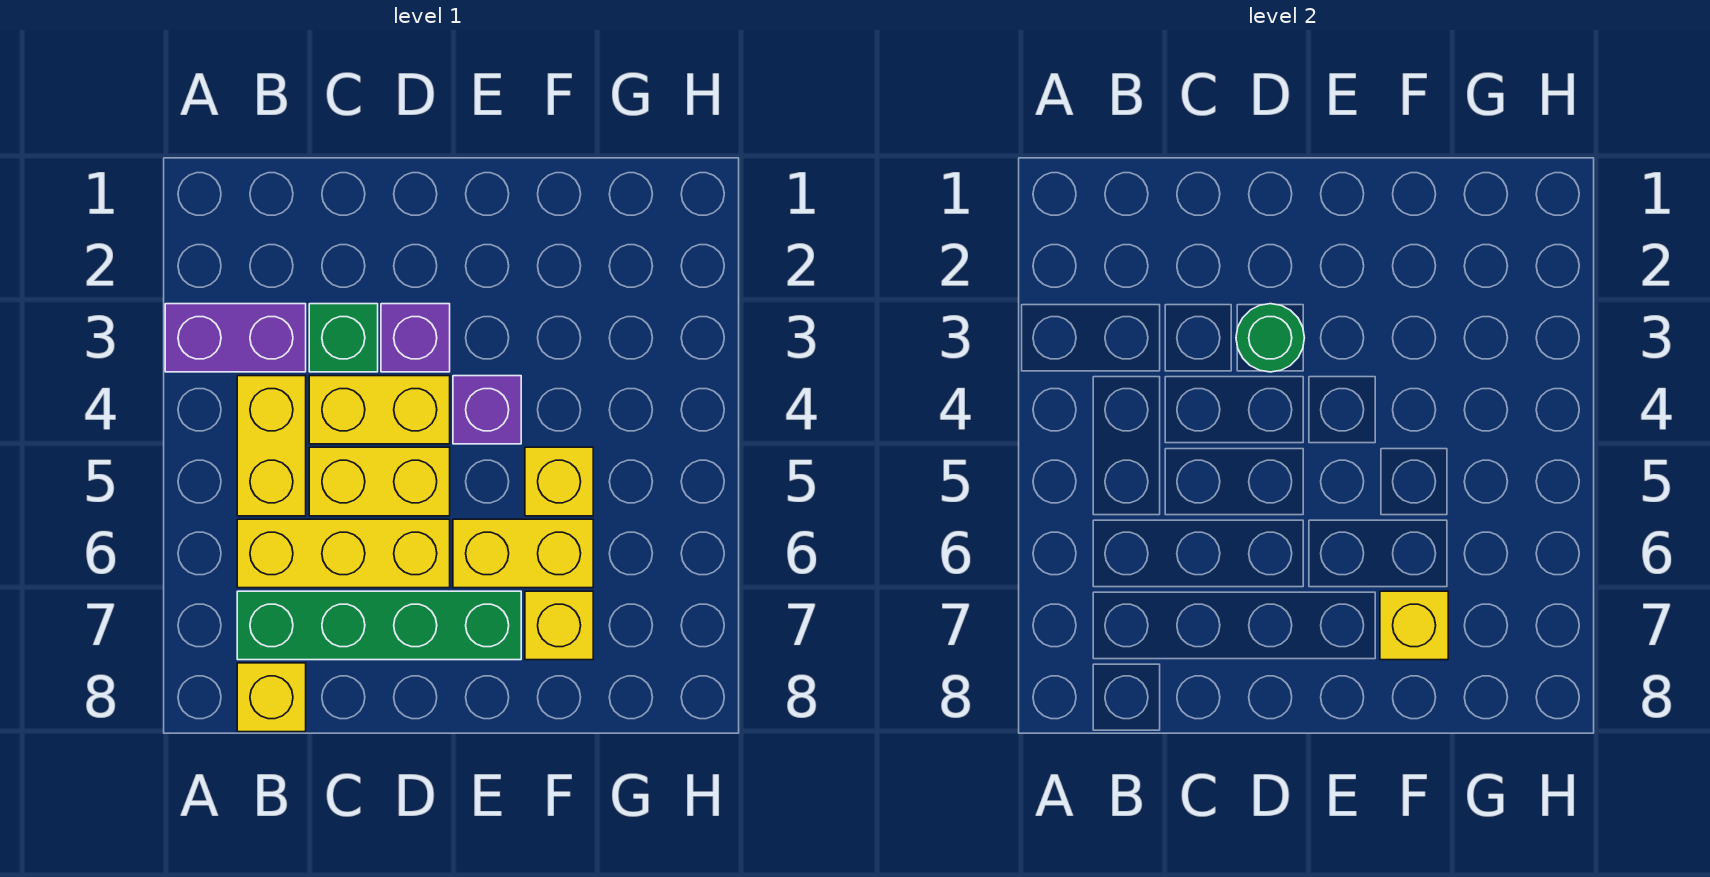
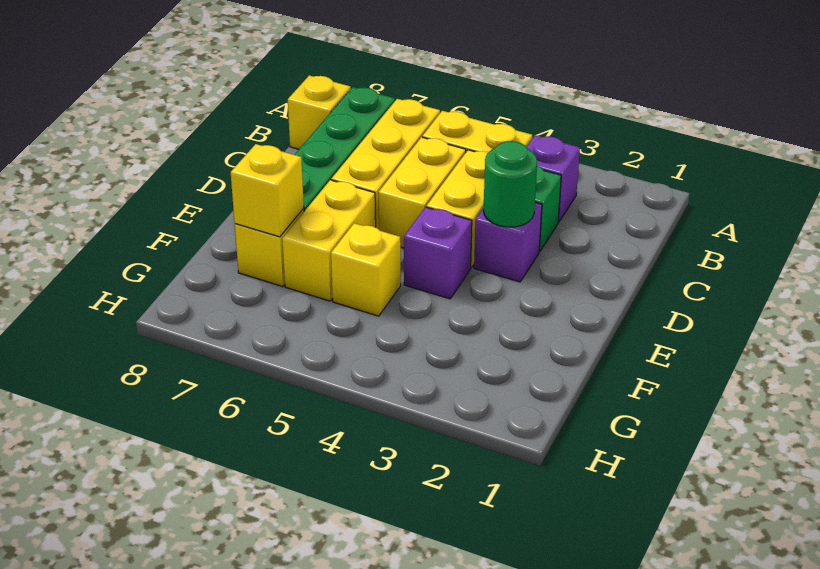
purple 1x2 brick [165,304,306,372] -> purple 1x1 brick [527,135,580,222]

